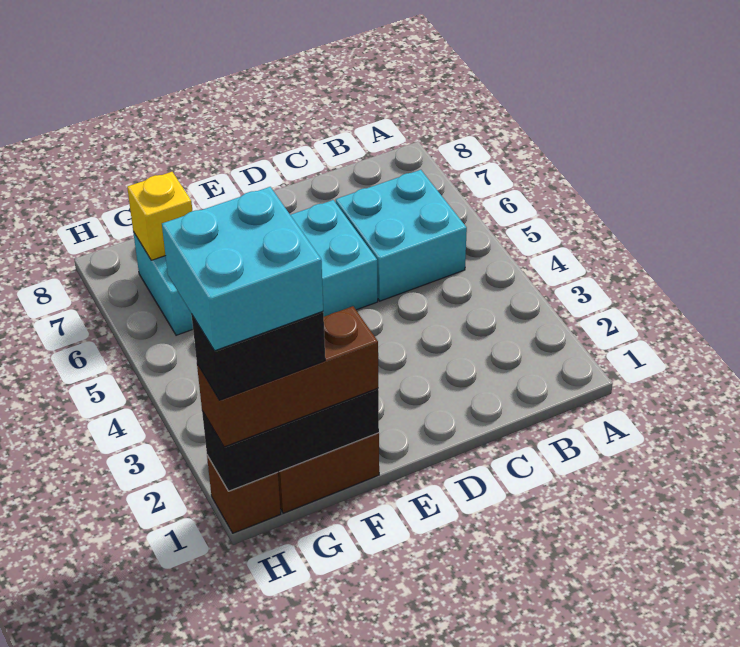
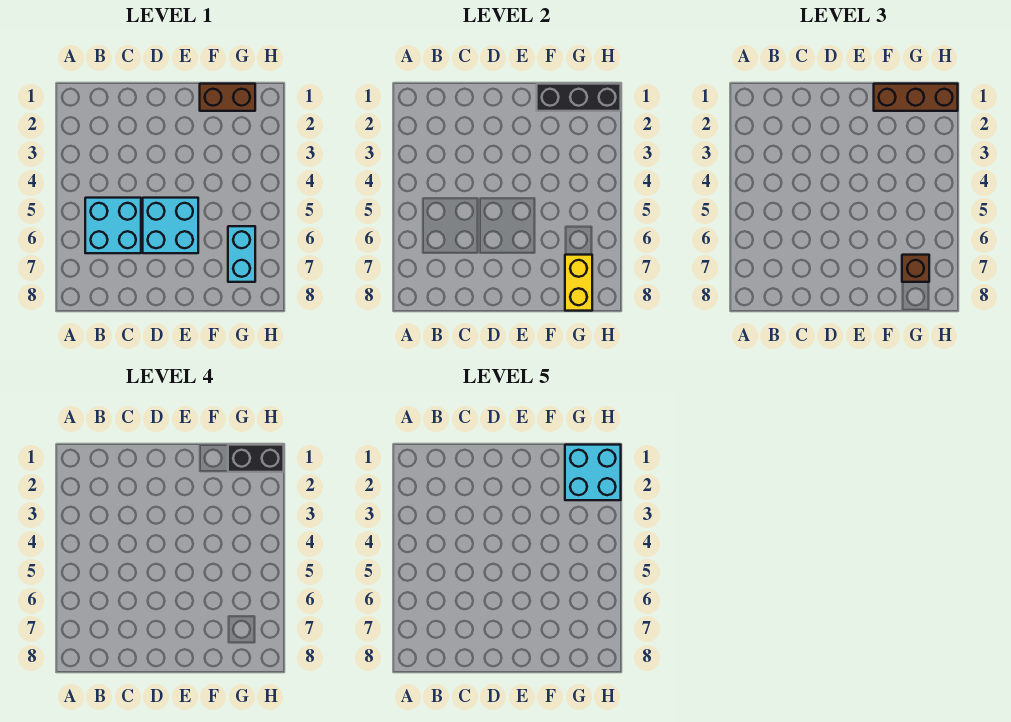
yellow 1x1 brick [127,172,192,260] -> yellow 1x2 brick [565,255,592,311]
brown 1x1 brick [207,456,281,533] -> brown 1x1 brick moved to [902,255,929,282]

